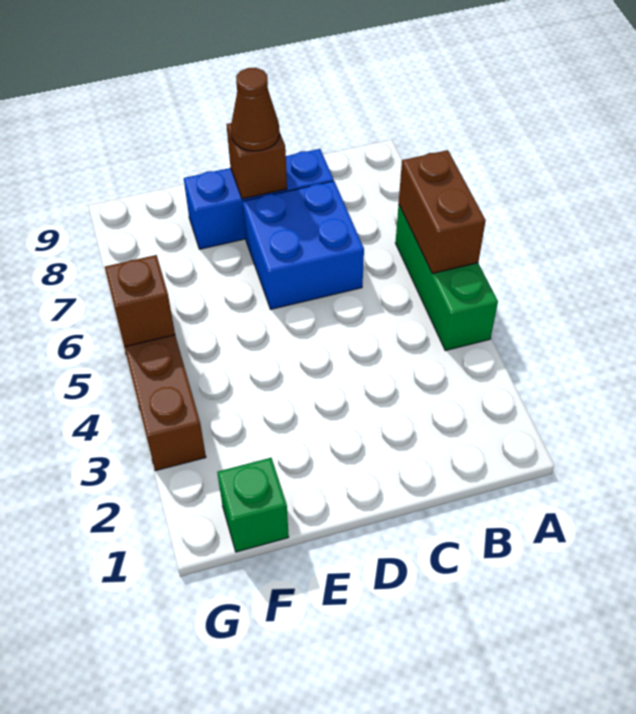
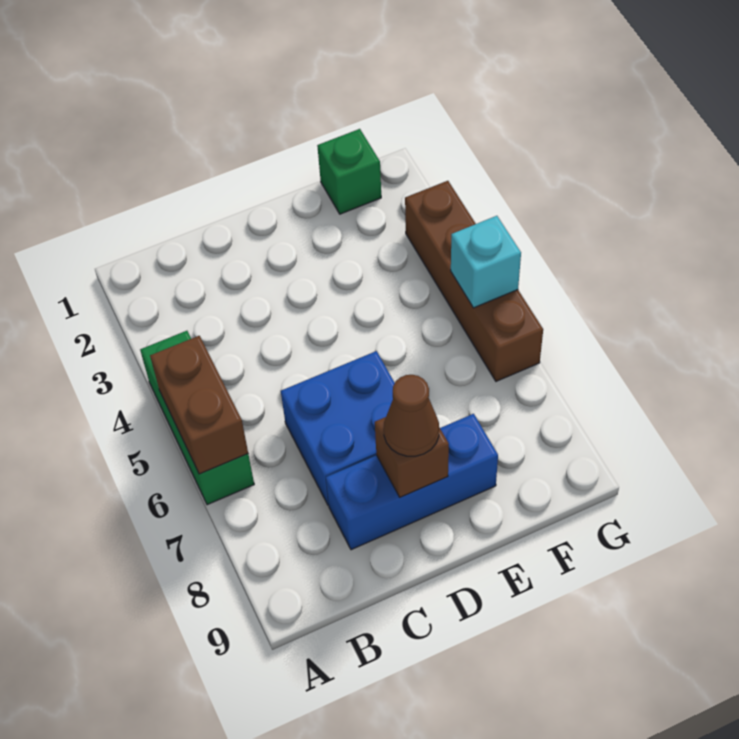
brown 1x1 brick [105,255,175,347] -> cyan 1x1 brick [451,216,521,308]

